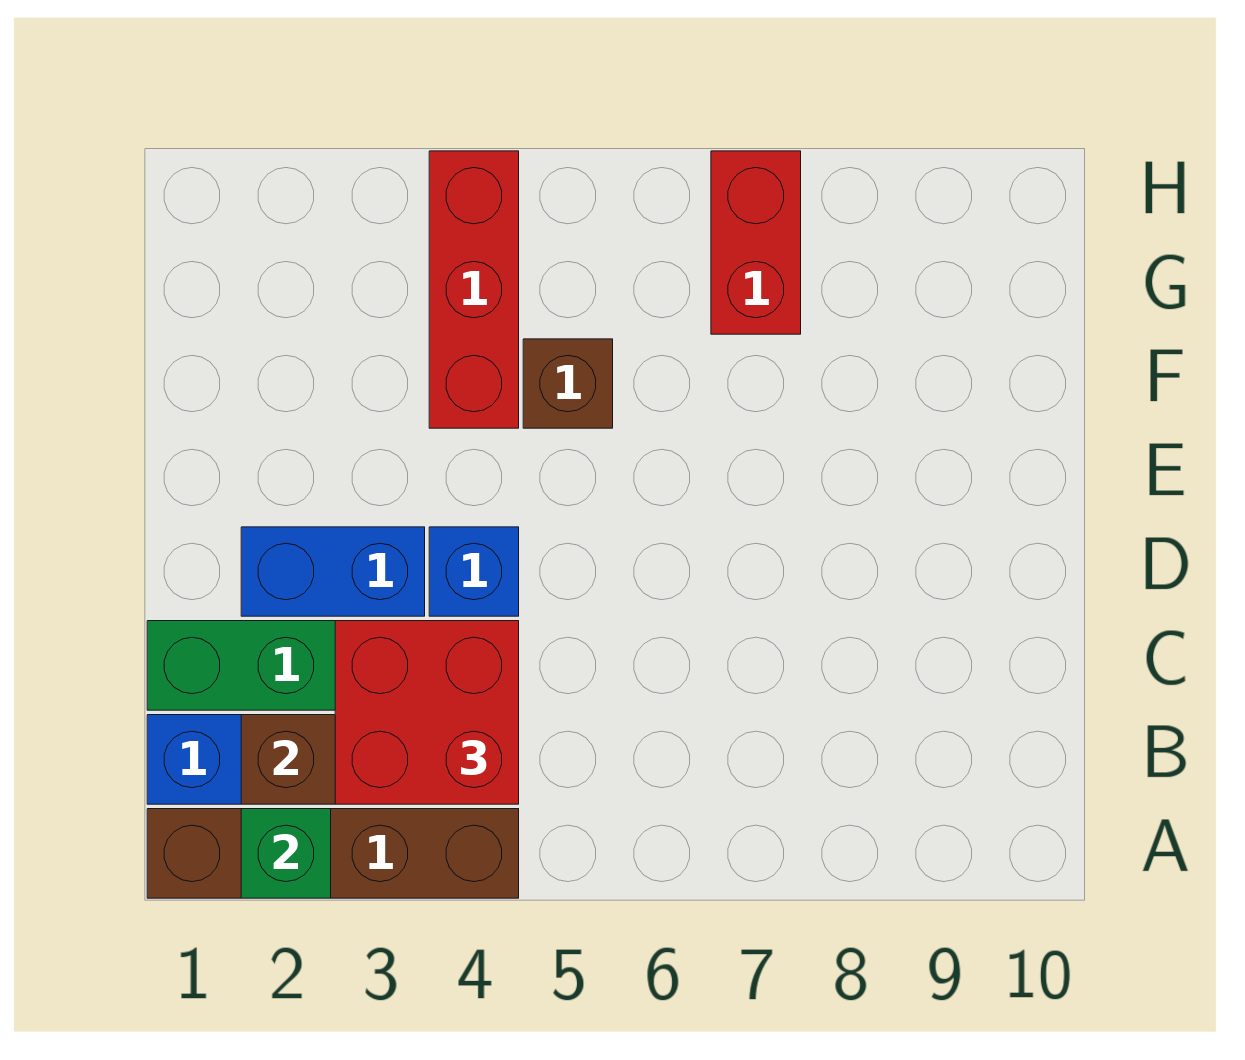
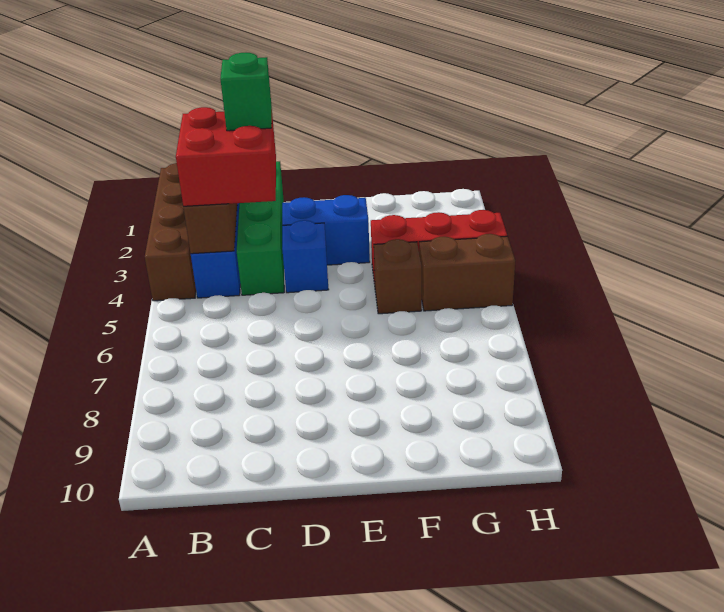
green 1x1 brick [241,809,331,898] -> green 1x1 brick moved to [220,53,272,131]
blue 1x2 brick [241,527,425,616] -> blue 1x2 brick turned to [282,195,370,265]
none -> brown 1x2 brick [419,234,515,311]
red 1x2 brick [711,151,801,334] -> none

